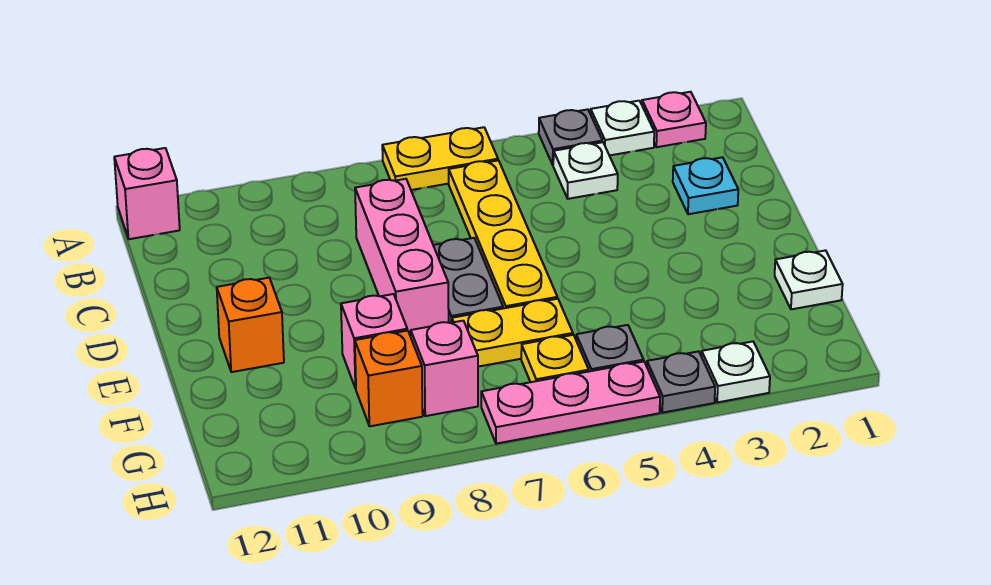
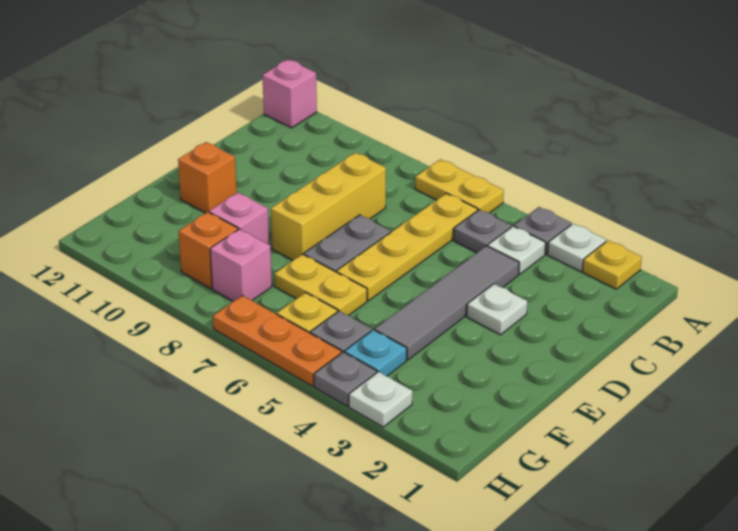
pink 1x1 plate [642,92,706,147] -> yellow 1x1 plate [583,240,642,289]
none -> grey 1x1 plate [454,210,511,253]
cyan 1x1 plate [673,157,738,214] -> cyan 1x1 plate moved to [345,330,407,376]
none -> grey 1x4 tile [375,246,519,360]
pink 1x3 brick [355,179,449,337] -> yellow 1x3 brick [271,153,386,260]
white 1x1 plate [775,250,843,309] -> white 1x1 plate moved to [467,284,527,335]
pink 1x3 plate [481,362,660,444] -> orange 1x3 plate [213,295,342,386]

